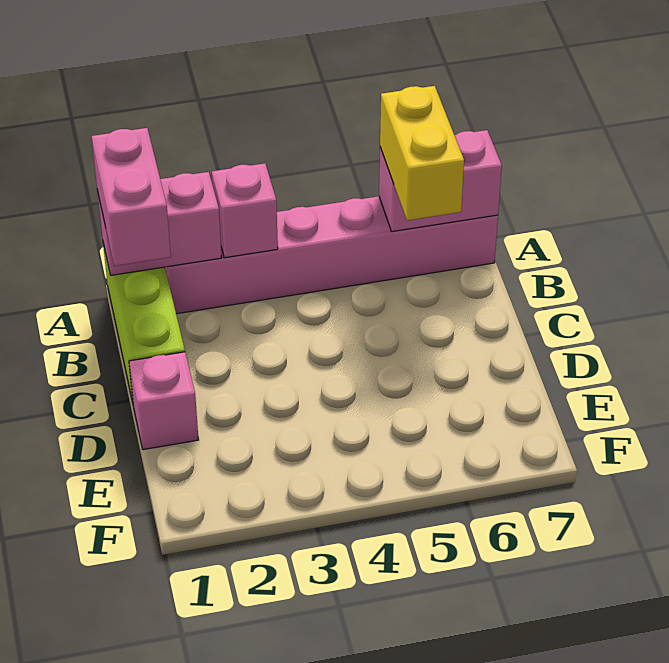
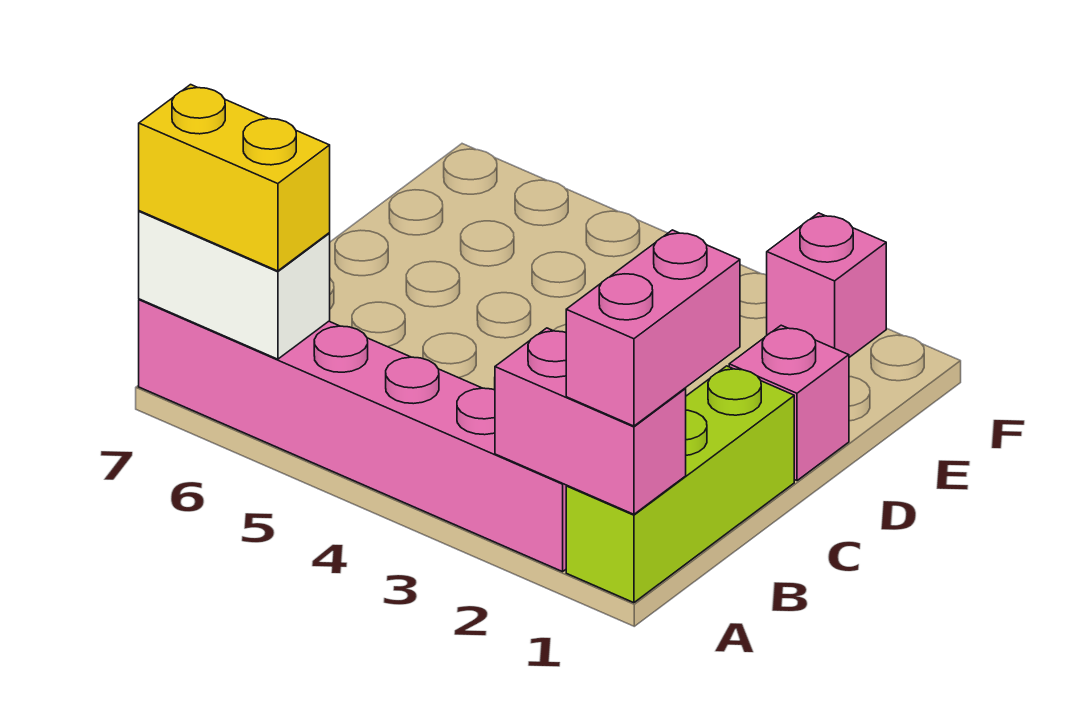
pink 1x1 brick [212,163,278,258] -> pink 1x1 brick moved to [767,213,886,357]
pink 1x2 brick [379,130,502,232] -> white 1x2 brick [139,211,330,359]
yellow 1x2 brick [380,86,464,220] -> yellow 1x2 brick turned to [139,85,330,271]

